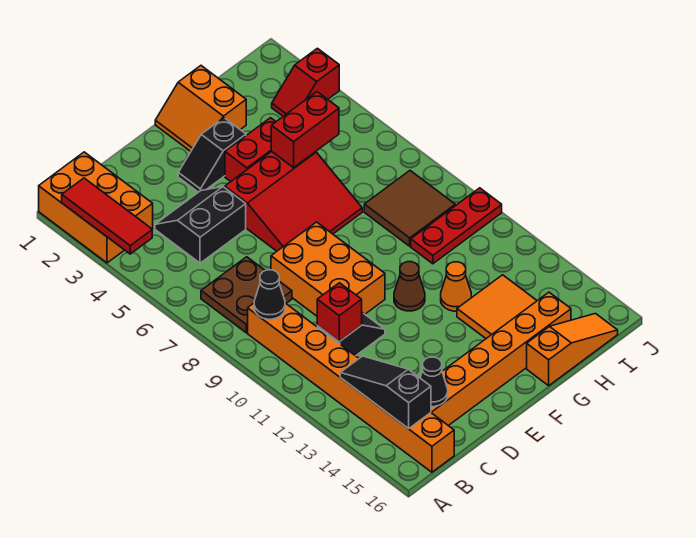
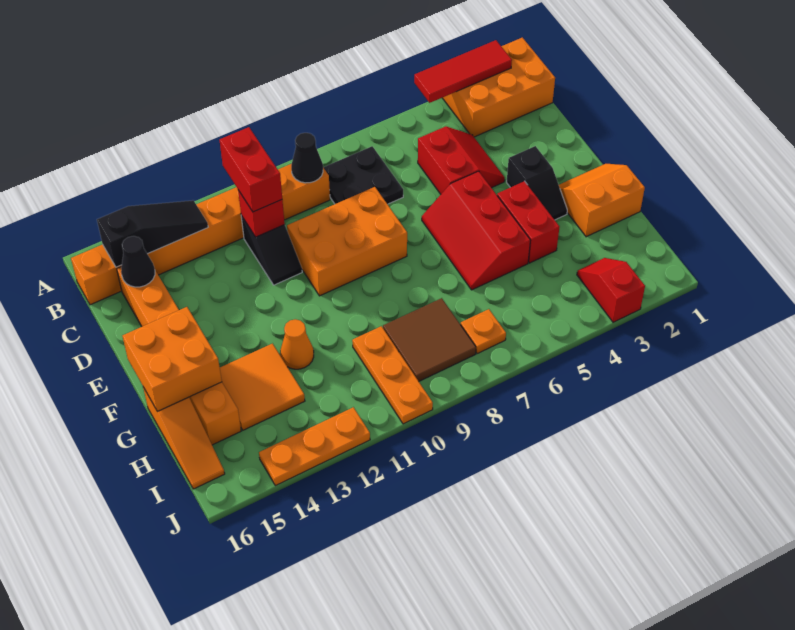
brown 2x2 plate [201,257,292,333] -> black 2x2 plate [323,146,403,204]
black 2x2 slope [155,187,246,263] -> red 2x2 slope [418,126,505,194]
black 1x2 slope [178,118,246,192] -> black 1x2 slope turned to [507,146,567,220]
red 3x3 slope [225,152,362,251] -> red 2x3 slope [422,171,531,290]
brown 1x1 cone [394,262,425,311] -> none
none -> orange 2x2 brick [123,307,222,411]
red 1x2 brick [271,92,339,168] -> red 1x2 brick moved to [219,127,282,212]
red 1x3 plate [411,188,502,264] -> orange 1x3 plate [352,326,433,424]
none -> orange 1x1 plate [461,309,506,354]
none -> orange 1x3 plate [259,407,370,486]

